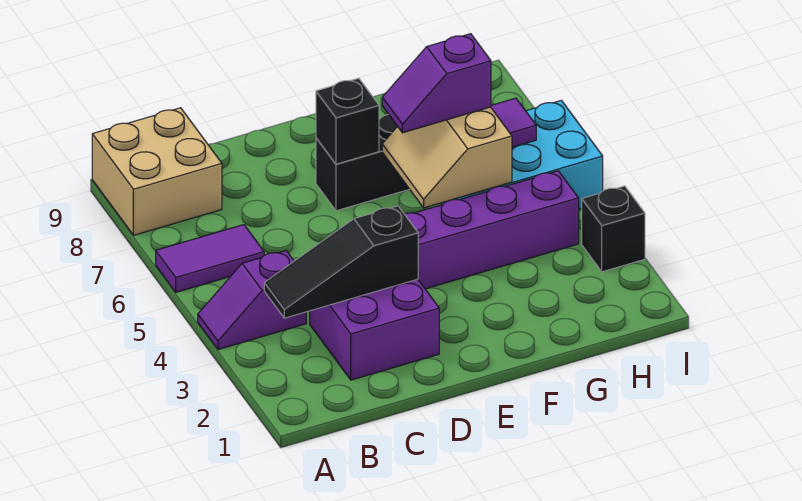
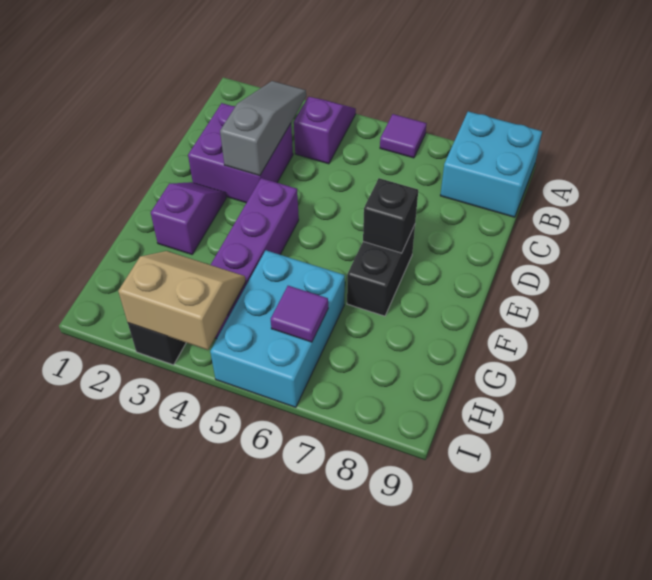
purple 1x2 tile [156,225,264,292] -> purple 1x1 tile [380,114,427,158]
tan 2x2 brick [92,108,222,235] -> cyan 2x2 brick [440,111,542,217]
black 1x3 slope [264,206,418,318] -> grey 1x3 slope [220,81,306,176]
tan 2x2 slope [382,107,512,208] -> tan 2x2 slope moved to [118,251,246,350]
purple 1x2 slope [382,34,491,133] -> purple 1x2 slope moved to [151,182,226,254]

